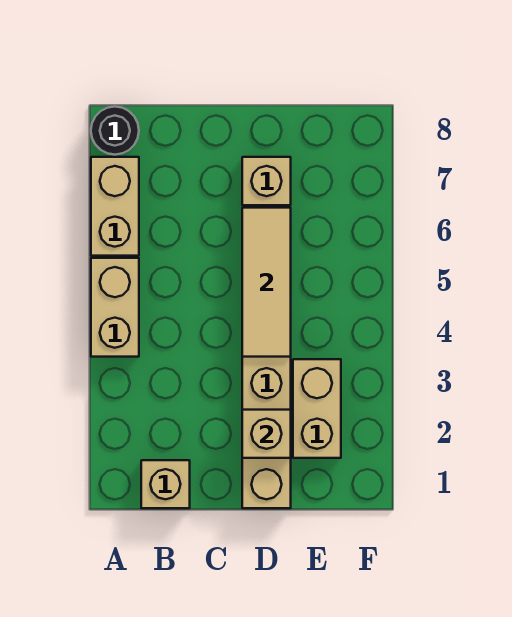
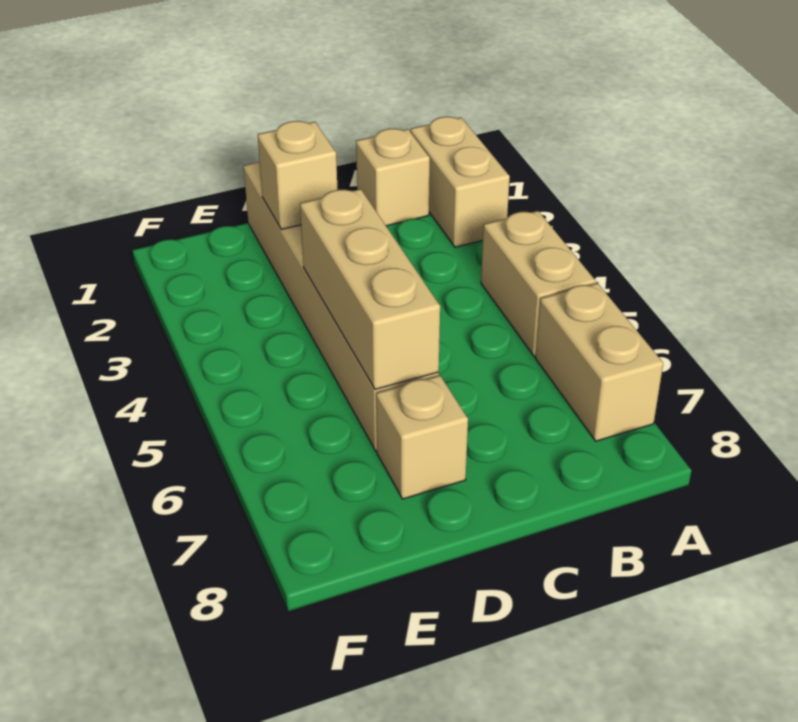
black 1x1 round brick [91,107,139,155] -> none
tan 1x3 tile [242,208,291,357] -> tan 1x3 brick [300,189,440,390]
tan 1x2 brick [293,359,341,458] -> tan 1x2 brick moved to [411,117,510,247]

